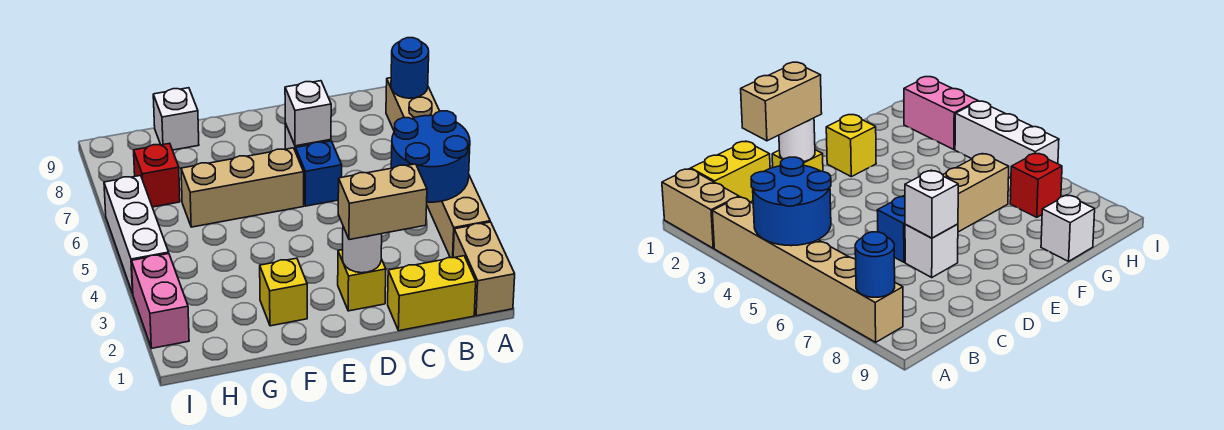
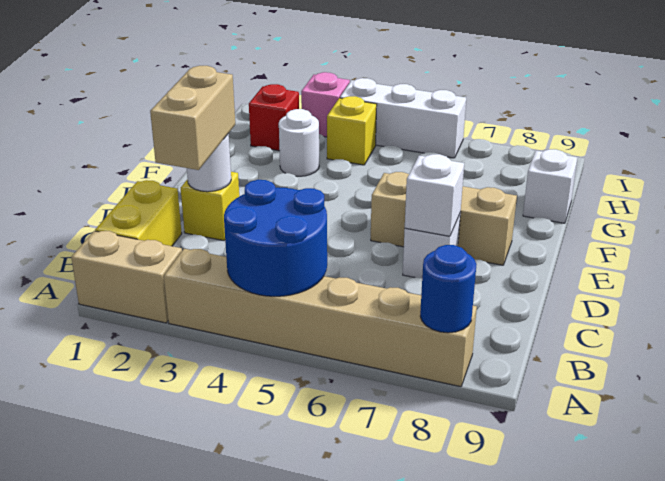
blue 1x1 brick [296,141,342,206] -> none
tan 1x3 brick [181,148,304,227] -> tan 1x3 brick turned to [371,172,517,265]
yellow 1x1 brick [260,258,307,326] -> yellow 1x1 brick moved to [327,96,377,165]
none -> white 1x1 round brick [279,109,319,176]
red 1x1 brick [134,143,180,207] -> red 1x1 brick moved to [249,84,299,151]
pink 1x2 brick [132,254,189,348] -> pink 1x1 brick [301,72,350,137]

